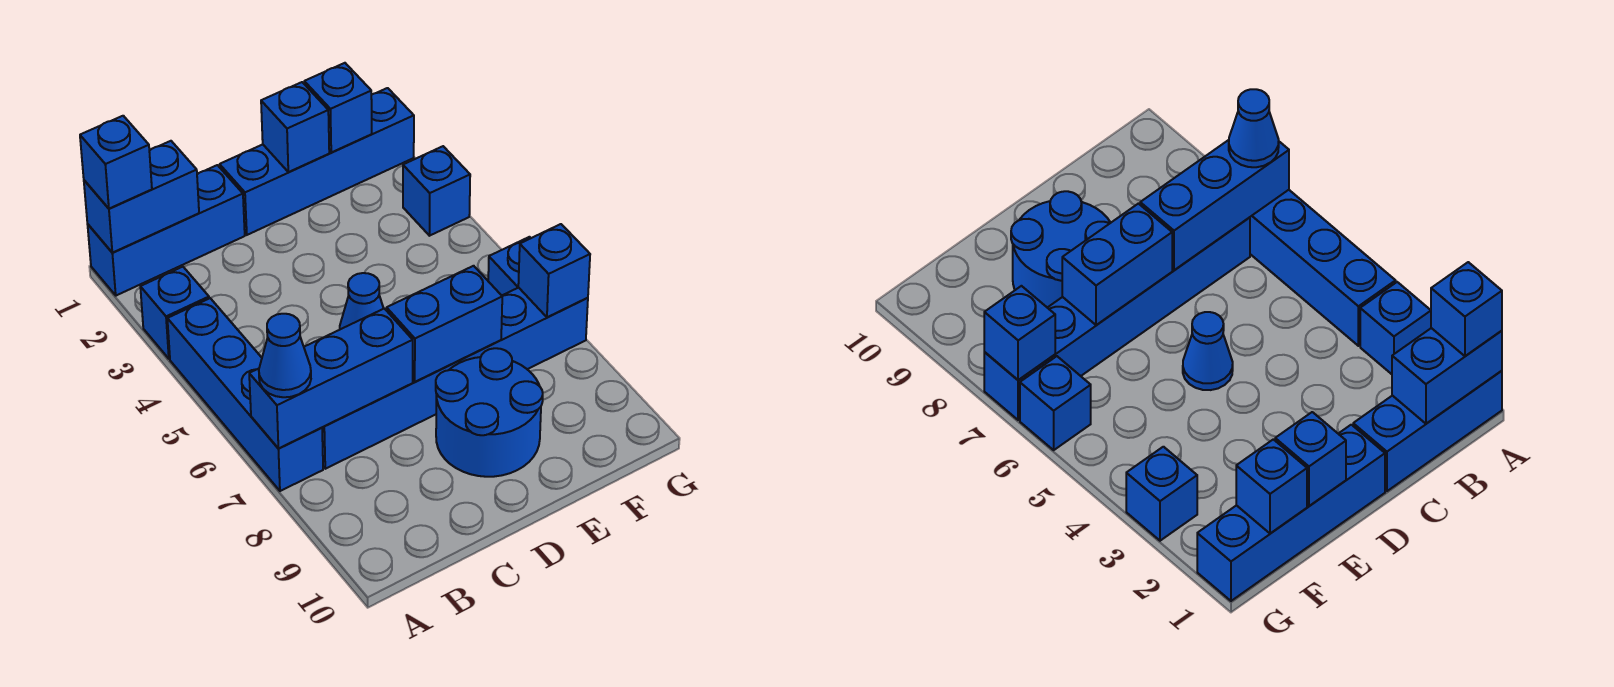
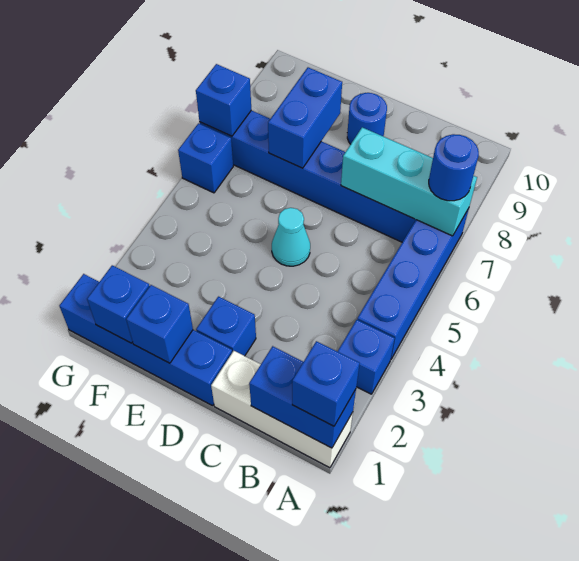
blue 1x3 brick [87,165,245,296] -> white 1x3 brick [211,351,353,468]
blue 1x3 brick [249,309,413,449] -> cyan 1x3 brick [341,127,477,236]
blue 1x1 cone [259,314,311,397] -> blue 1x1 round brick [429,134,479,201]
blue 1x1 cone [340,273,384,329] -> cyan 1x1 cone [272,208,310,266]
blue 1x2 brick [387,266,502,382] -> blue 1x2 brick turned to [268,67,342,168]
blue 2x2 round brick [436,348,543,477] -> blue 1x1 round brick [347,93,387,144]
blue 1x1 brick [403,146,470,236] -> blue 1x1 brick moved to [196,297,256,356]

